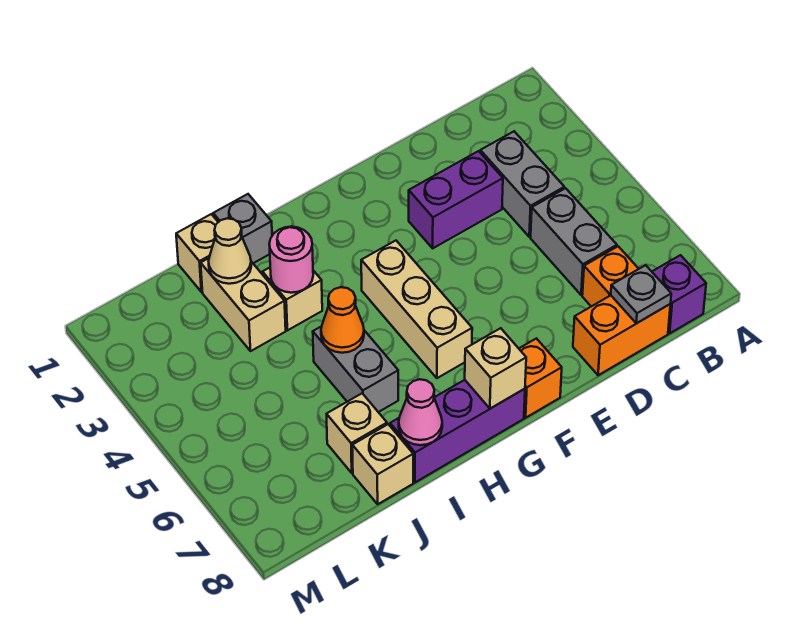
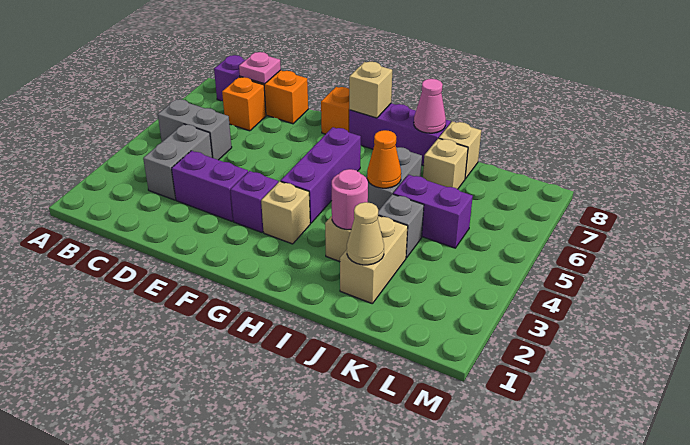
grey 1x2 brick [531,188,617,295] -> grey 1x2 brick turned to [158,99,232,160]
grey 1x1 plate [611,265,671,323] -> pink 1x1 plate [239,52,281,84]
none -> purple 1x1 brick [231,171,278,232]
tan 1x3 brick [361,241,472,378] -> purple 1x3 brick [281,127,361,223]
grey 1x1 brick [213,194,272,263] -> grey 1x1 brick moved to [378,194,424,258]
tan 1x1 brick [176,214,218,292] -> tan 1x1 brick moved to [261,181,310,244]
none -> purple 1x2 brick [393,175,473,248]

